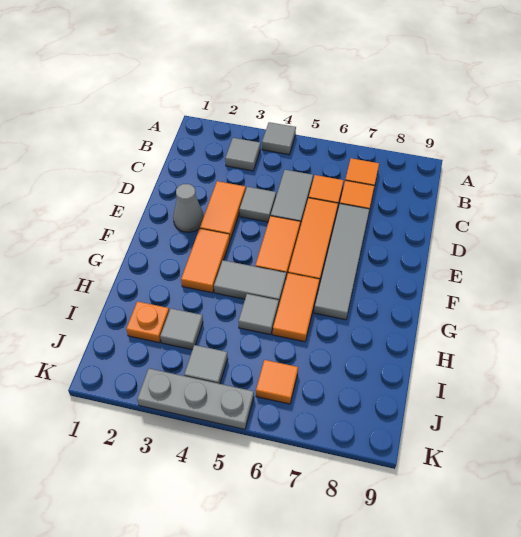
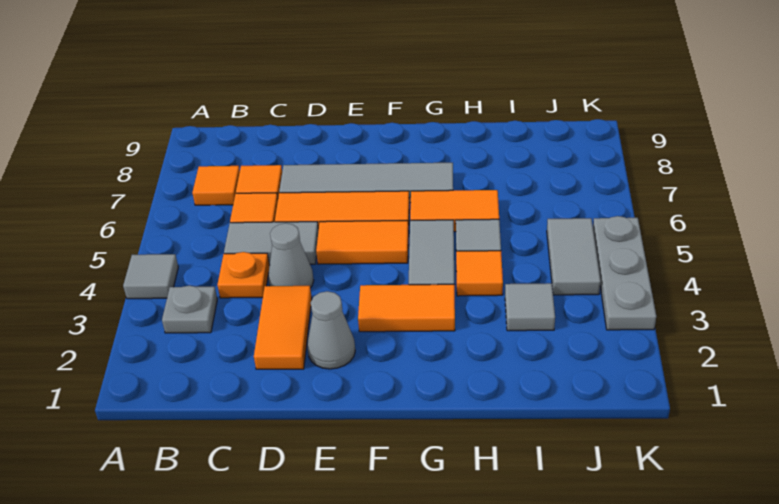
grey 1x1 tile [225,138,260,171] -> grey 1x1 plate [162,286,217,333]
orange 1x2 tile [200,181,246,240] -> orange 1x2 tile turned to [254,286,312,369]
grey 1x1 tile [240,187,276,222] -> grey 1x1 cone [268,223,314,288]
orange 1x1 plate [126,301,169,343] -> orange 1x1 plate moved to [217,252,270,298]
grey 1x1 tile [184,345,228,384] -> grey 1x2 tile [547,218,601,295]
orange 1x1 tile [256,360,298,404] -> orange 1x1 tile moved to [456,251,503,296]

